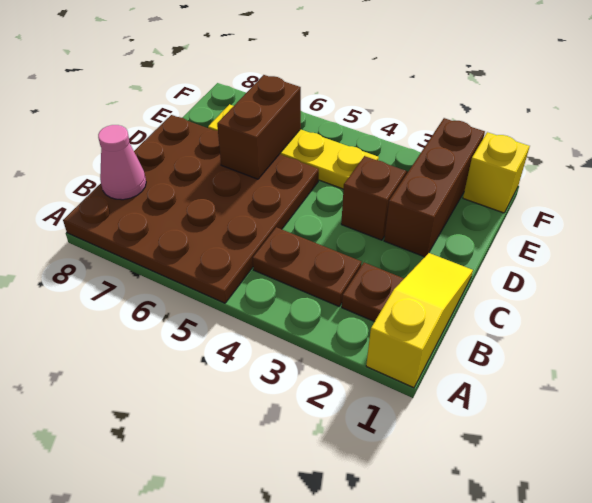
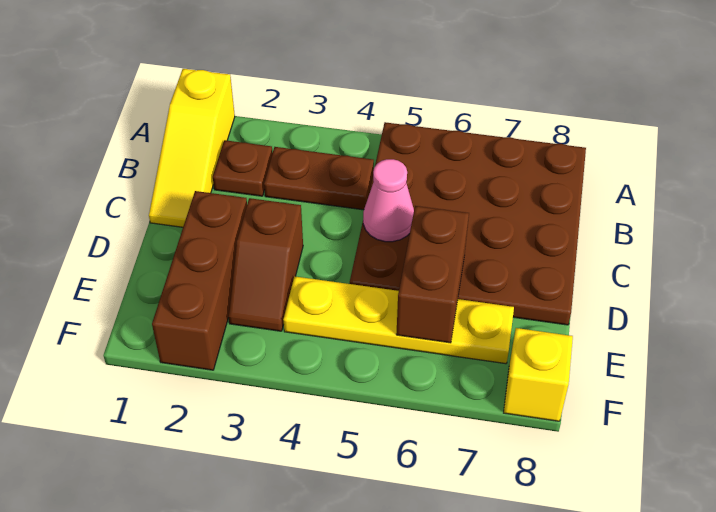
pink 1x1 cone [98,125,146,200] -> pink 1x1 cone moved to [363,159,414,242]
yellow 1x1 brick [463,132,530,213] -> yellow 1x1 brick moved to [504,328,573,421]

